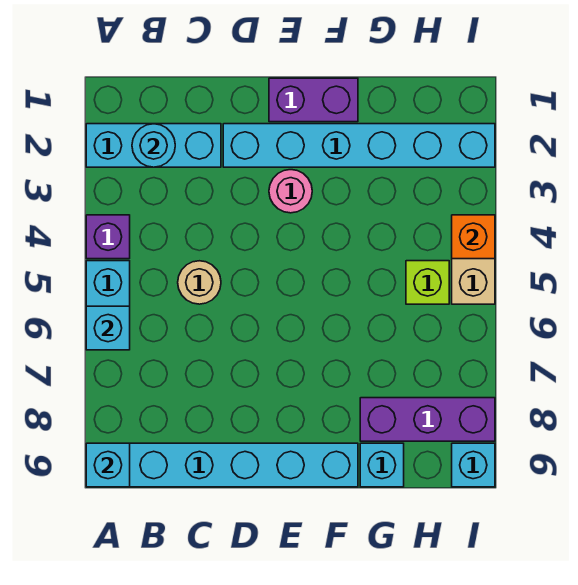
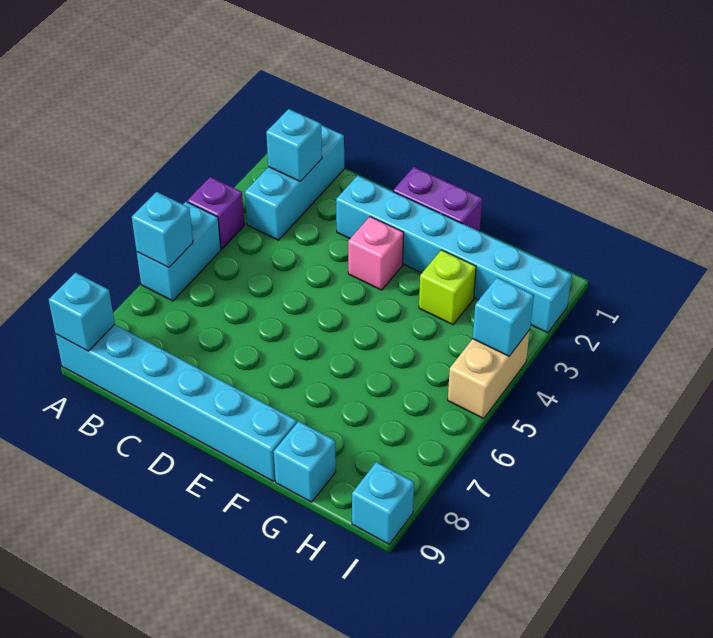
cyan 1x3 brick [86,124,221,167] -> cyan 1x3 brick turned to [245,125,344,240]
cyan 1x1 round brick [132,124,175,167] -> cyan 1x1 brick [266,109,322,181]
tan 1x1 round brick [178,261,221,304] -> none
pink 1x1 round brick [269,170,312,213] -> pink 1x1 brick [348,217,404,290]
purple 1x3 brick [360,398,495,441] -> none
lime 1x1 brick [406,261,449,304] -> lime 1x1 brick moved to [419,250,476,325]
orange 1x1 brick [452,215,495,259] -> cyan 1x1 brick [473,278,534,356]

